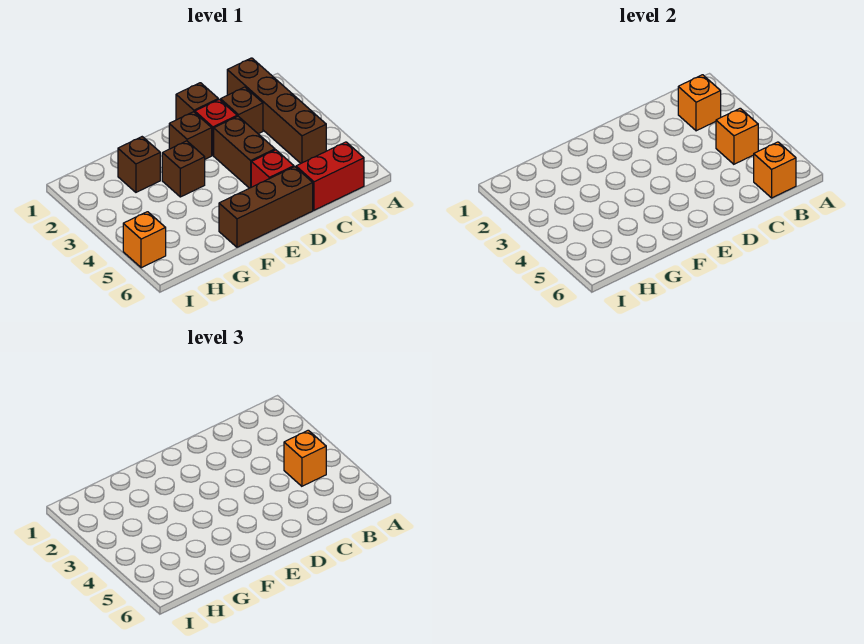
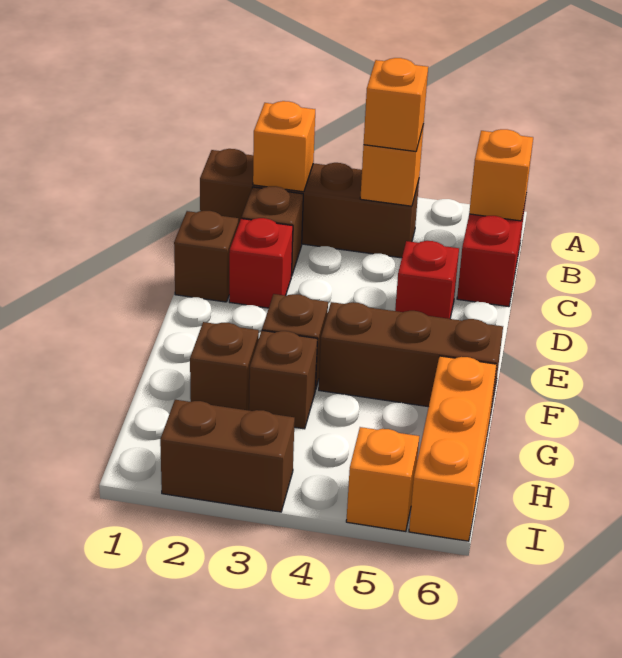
brown 1x2 brick [214,116,275,188] -> brown 1x2 brick moved to [160,400,295,512]
brown 1x3 brick [219,167,313,247] -> brown 1x3 brick turned to [319,302,503,410]
brown 1x1 brick [169,112,212,159] -> brown 1x1 brick moved to [249,331,317,429]
none -> orange 1x3 brick [409,356,497,541]

